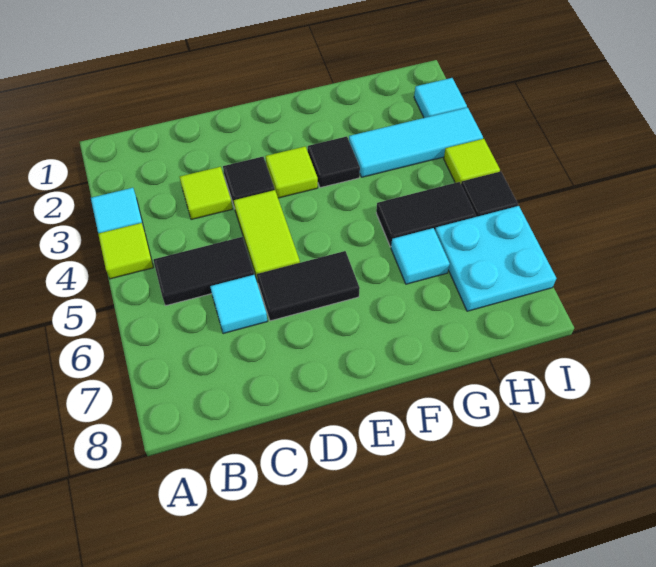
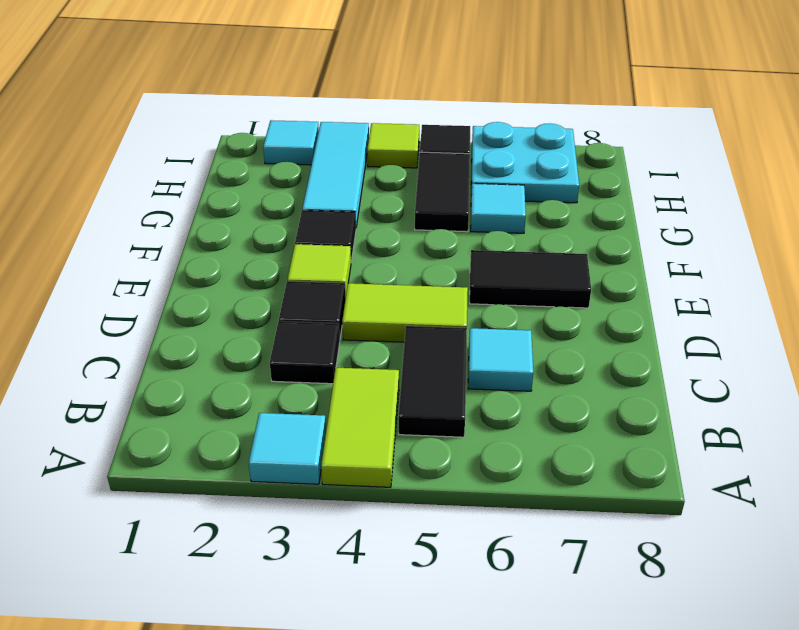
lime 1x1 tile [98,223,153,279] -> lime 1x2 tile [321,368,399,487]
lime 1x1 tile [180,167,232,220] -> black 1x1 tile [270,321,340,384]
black 1x2 tile [257,251,360,321] -> black 1x2 tile turned to [470,250,591,308]

